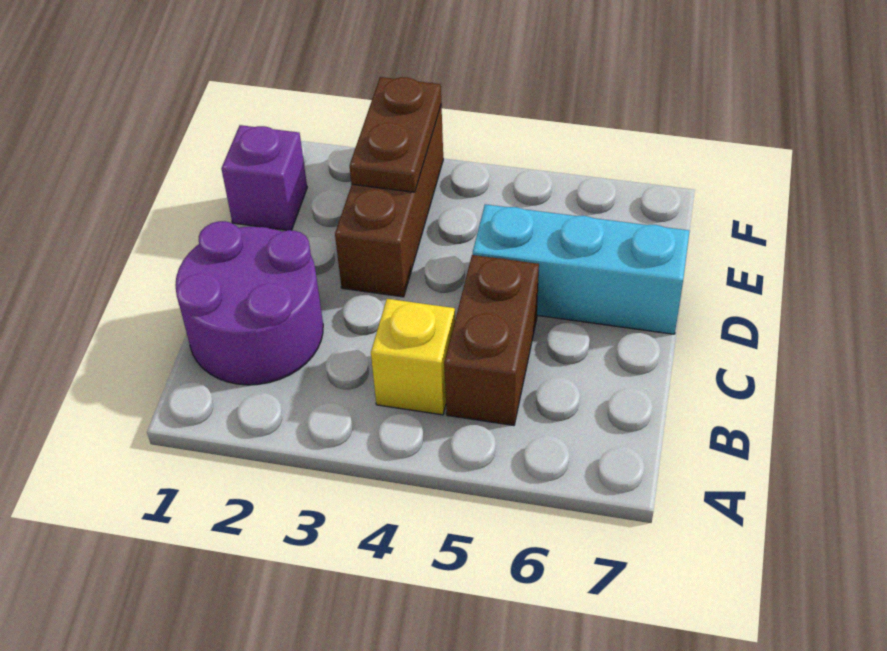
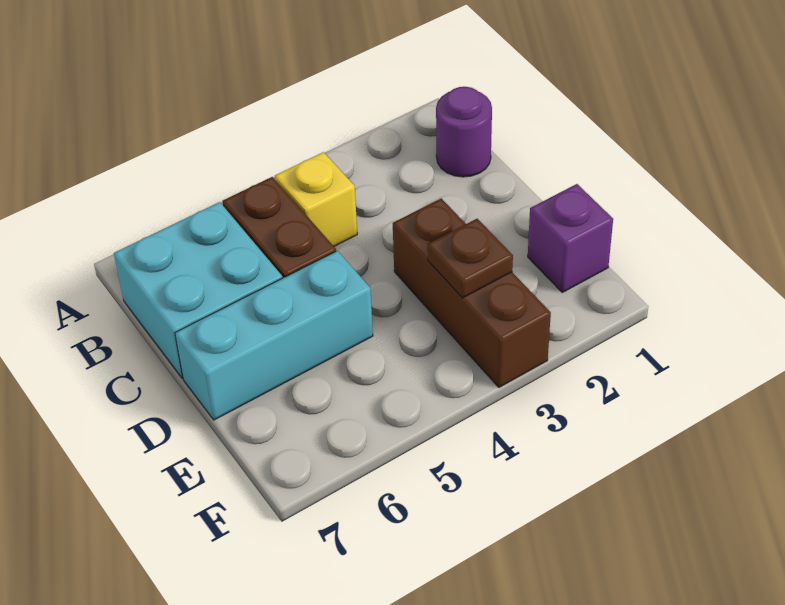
purple 2x2 round brick [175,221,323,385] -> purple 1x1 round brick [436,87,492,177]
none -> cyan 2x2 brick [114,202,282,378]
brown 1x2 plate [350,77,441,192] -> brown 1x1 plate [427,219,513,298]

